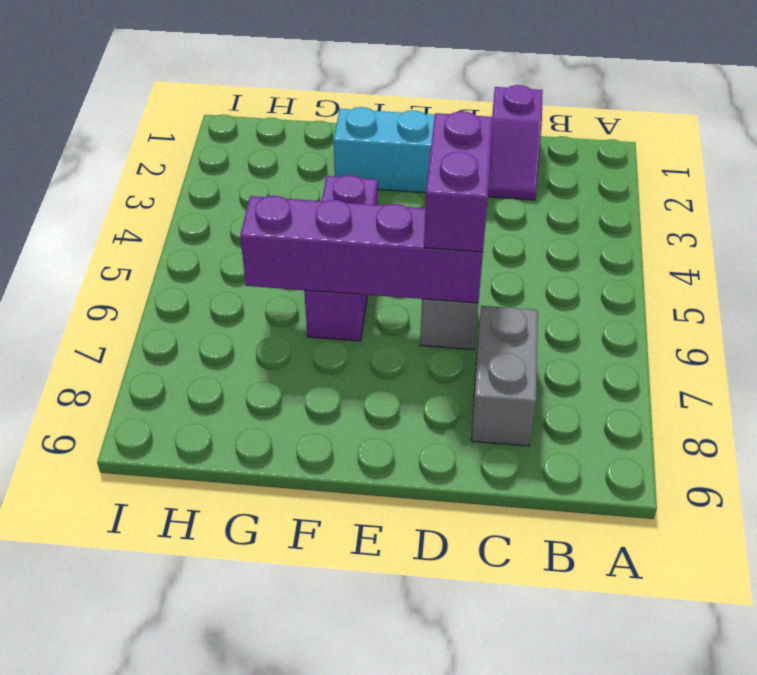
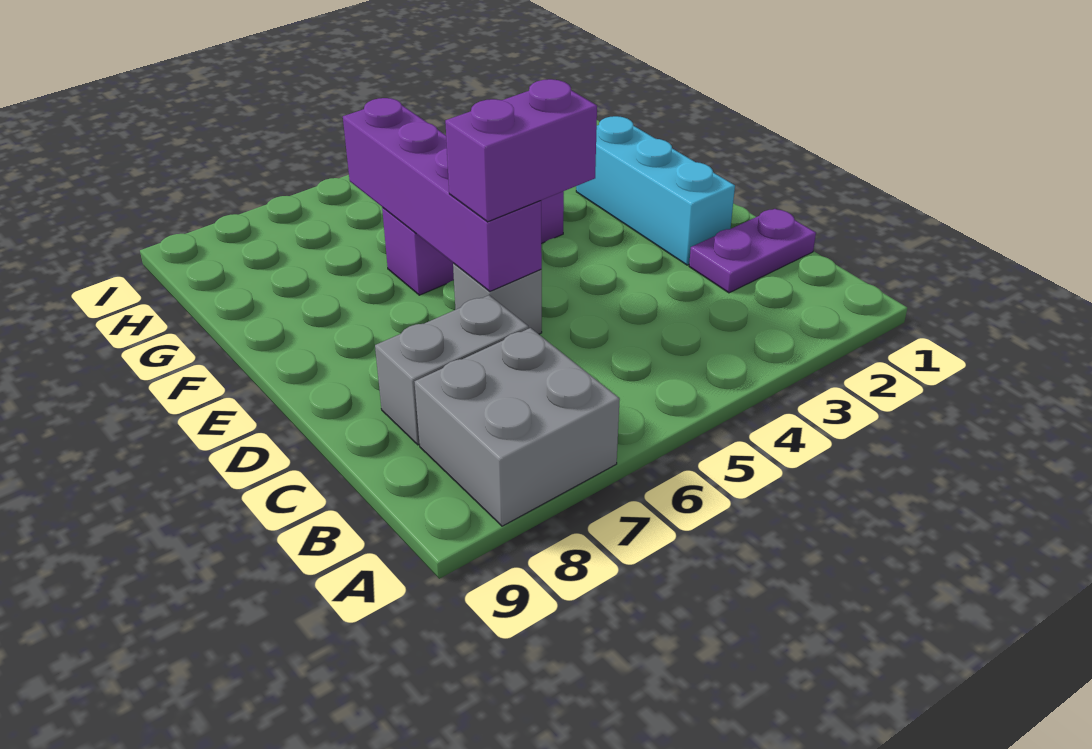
none -> grey 2x2 brick [415,328,620,526]
purple 1x2 slope [488,85,543,200] -> purple 1x2 plate [689,209,816,293]

